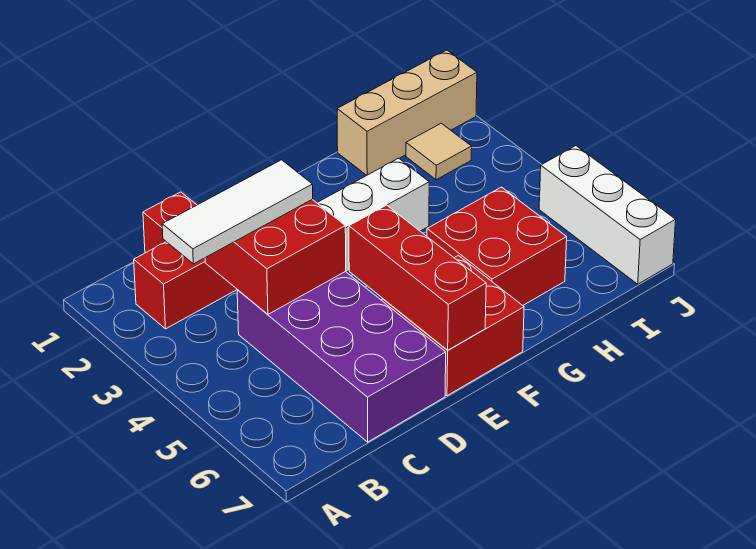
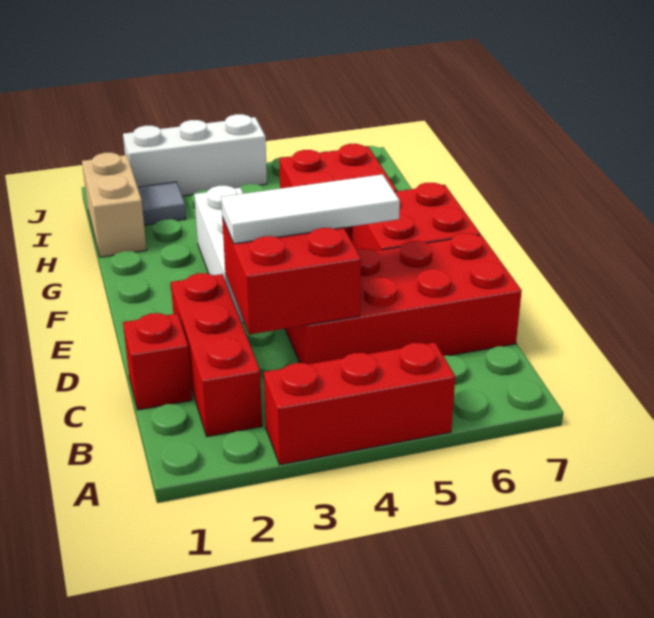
white 1x3 tile [162,160,313,264] -> white 1x3 tile turned to [221,174,400,244]
purple 2x4 brick [237,272,446,442] -> red 2x4 brick [285,233,522,364]
red 1x3 brick [349,205,486,350] -> red 1x3 brick moved to [264,343,455,465]
tan 1x3 brick [337,50,477,175] -> tan 1x2 brick [82,153,147,257]
tan 1x1 tile [406,123,472,180] -> grey 1x1 tile [138,182,186,225]
white 1x3 brick [539,146,676,284] -> white 1x3 brick moved to [123,114,267,196]

